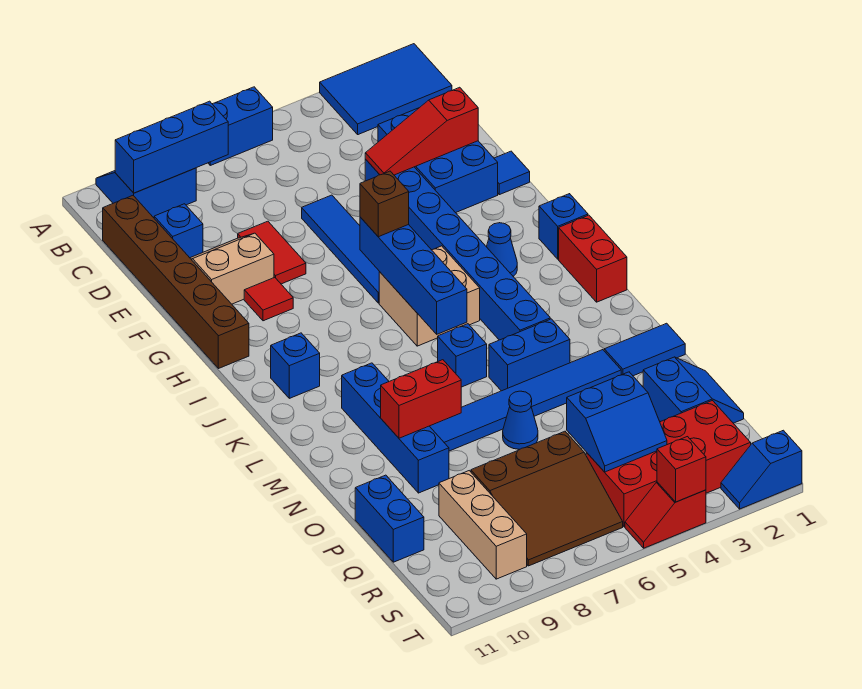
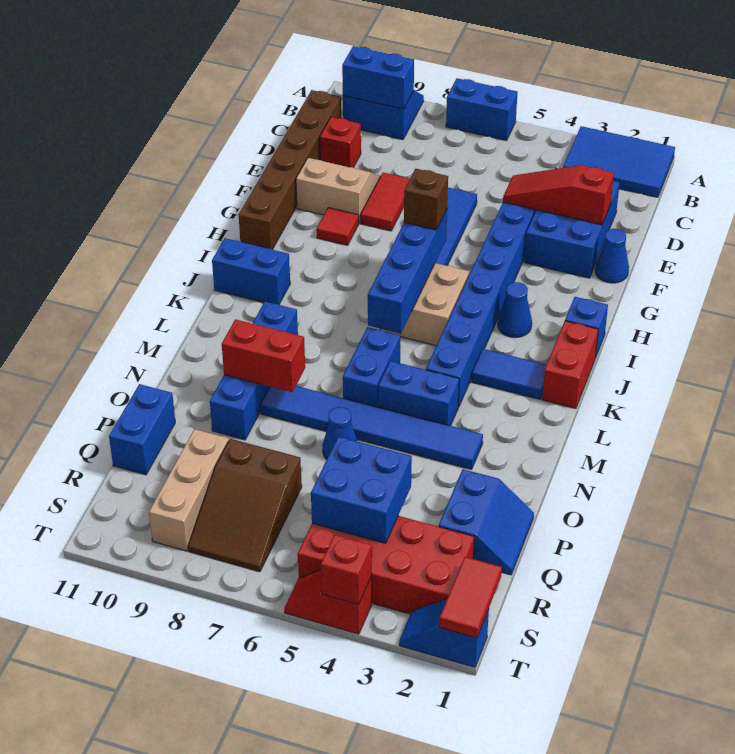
blue 1x3 brick [115,101,228,193] -> blue 1x2 brick [342,46,414,109]
blue 1x1 brick [154,204,203,258] -> red 1x1 brick [320,117,361,168]
blue 1x1 tile [494,151,530,195] -> blue 1x1 cone [595,229,629,283]
blue 1x1 brick [271,333,320,398] -> blue 1x2 brick [212,238,290,304]
blue 1x1 brick [438,324,487,387] -> blue 1x2 brick [343,327,400,407]
blue 1x2 tile [604,323,685,376] -> blue 1x2 tile moved to [472,349,546,399]
blue 2x2 slope [567,372,667,472] -> blue 2x2 brick [311,437,412,543]
brown 3x3 slope [471,431,623,566] -> brown 2x3 slope [188,439,302,572]
none -> red 1x2 tile [439,557,502,638]

